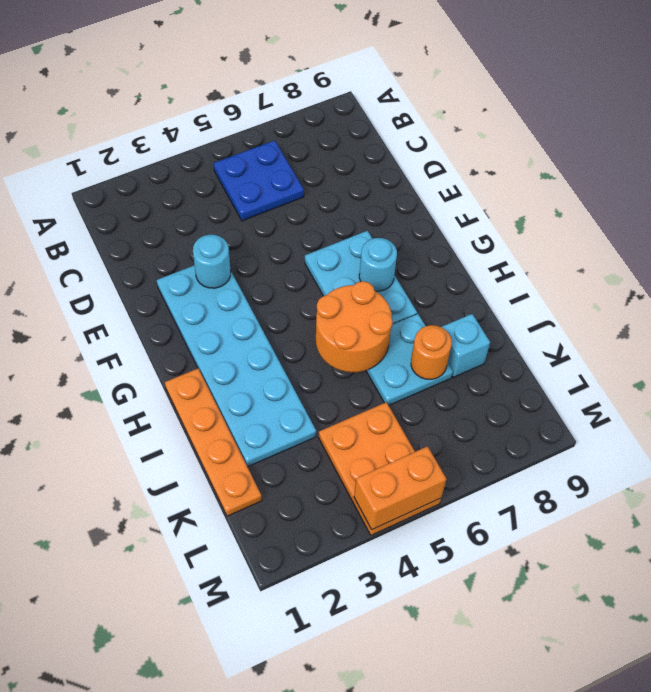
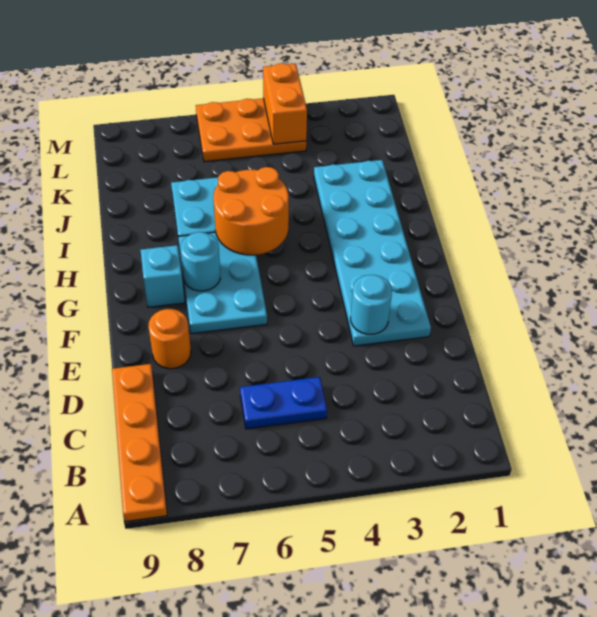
blue 2x2 plate [214,140,304,221] -> blue 1x2 plate [240,377,327,429]
orange 1x4 plate [165,369,262,516] -> orange 1x4 plate moved to [112,364,167,522]
orange 1x1 round brick [411,325,452,379] -> orange 1x1 round brick moved to [148,309,191,369]
cyan 1x1 brick [442,314,490,377] -> cyan 1x1 brick moved to [141,245,185,307]
orange 2x3 plate [319,402,441,535] -> orange 2x3 plate turned to [196,98,306,162]
orange 1x2 brick [354,446,446,529] -> orange 1x2 brick turned to [263,63,307,144]

